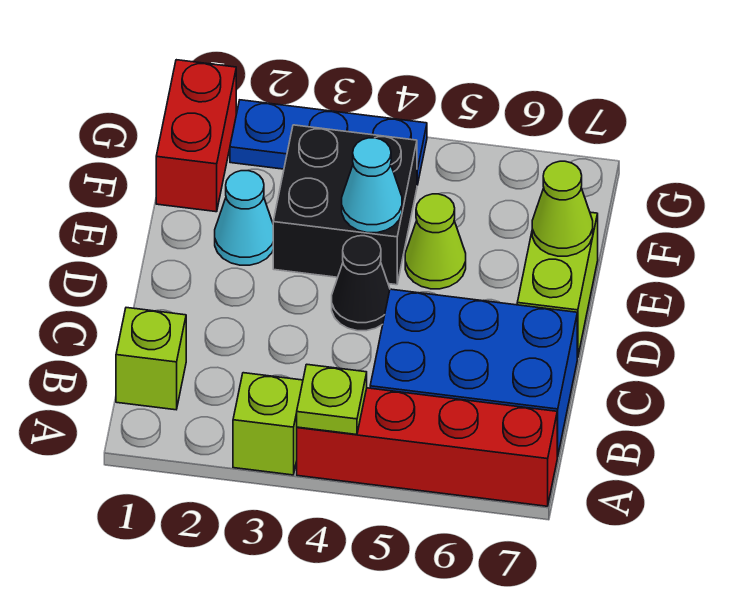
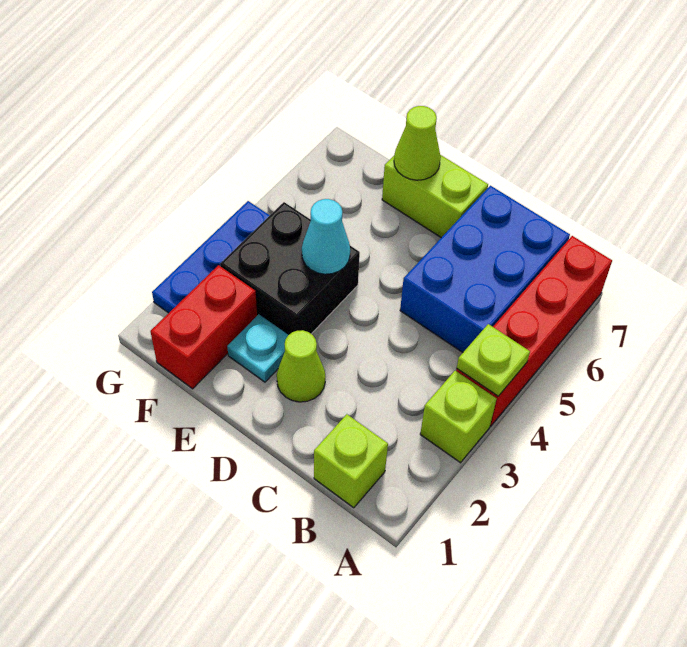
black 1x1 cone [332,236,390,331] -> none
cyan 1x1 cone [215,171,273,265] -> cyan 1x1 plate [227,314,288,382]
lime 1x1 cone [405,194,466,289] -> lime 1x1 cone moved to [277,330,325,402]
red 1x2 brick [156,60,236,212] -> red 1x2 brick turned to [150,265,257,389]

